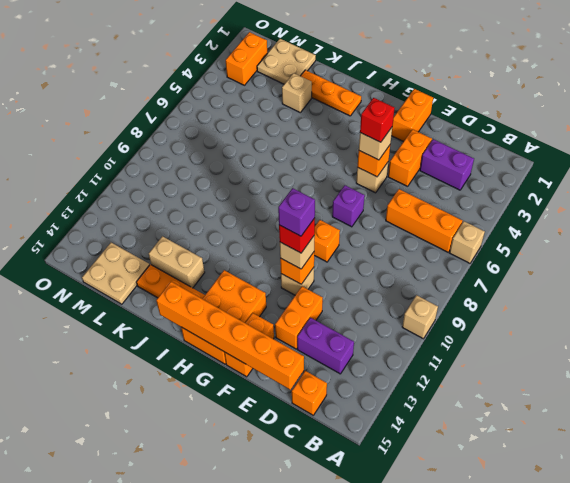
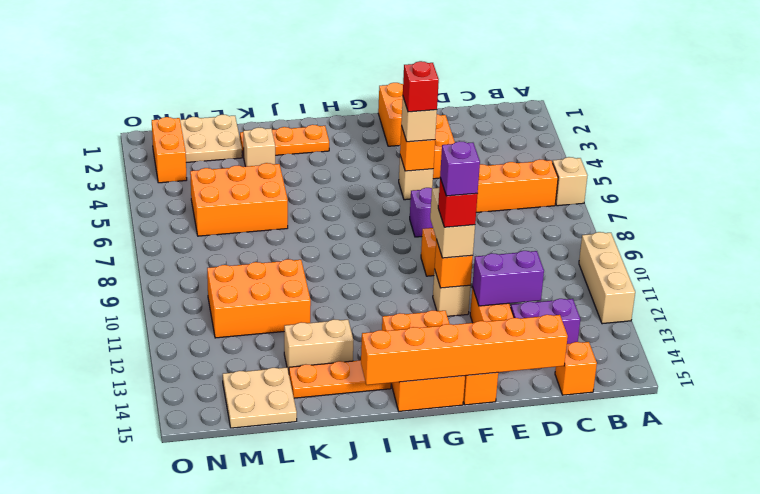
tan 1x1 brick [402,295,438,339] -> tan 1x3 brick [579,232,635,324]
purple 1x2 brick [420,139,474,190] -> purple 1x2 brick moved to [472,251,544,306]
tan 1x1 brick [280,235,315,269] -> tan 1x2 brick [430,188,475,258]
none -> orange 2x3 brick [190,163,288,236]
none -> orange 2x3 brick [207,259,311,338]

